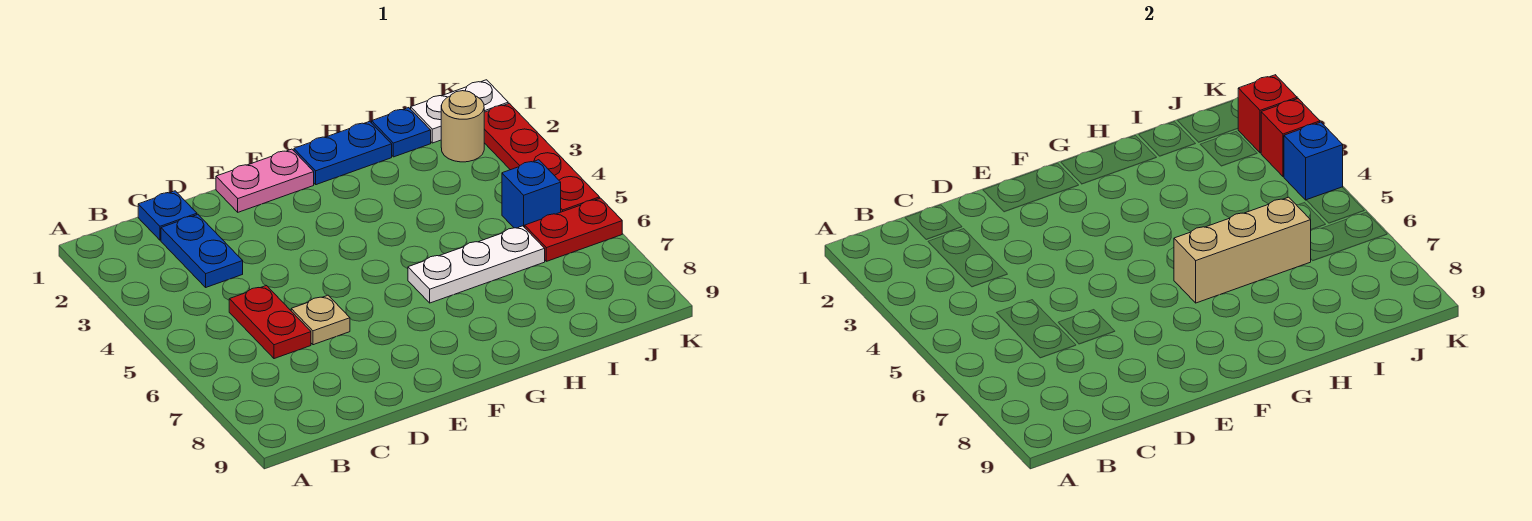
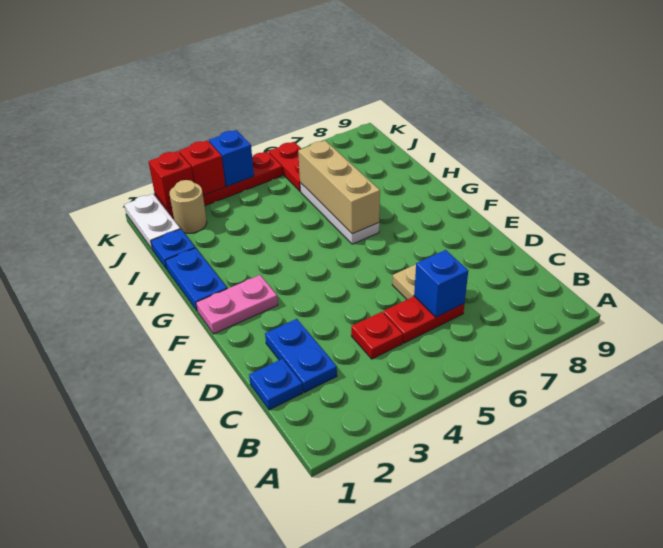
blue 1x2 plate [161,214,243,287] -> blue 1x2 plate turned to [265,319,337,392]
none -> red 1x1 plate [351,312,403,359]
pink 1x2 plate [216,149,314,212] -> pink 1x2 plate turned to [196,275,278,334]
blue 1x1 brick [502,160,561,228] -> blue 1x1 brick moved to [414,250,468,317]

